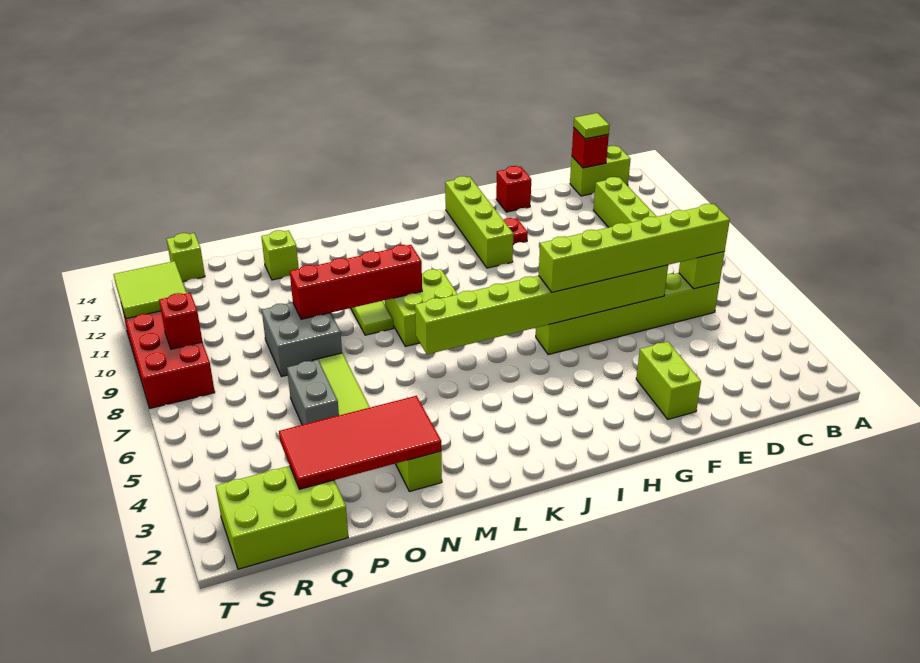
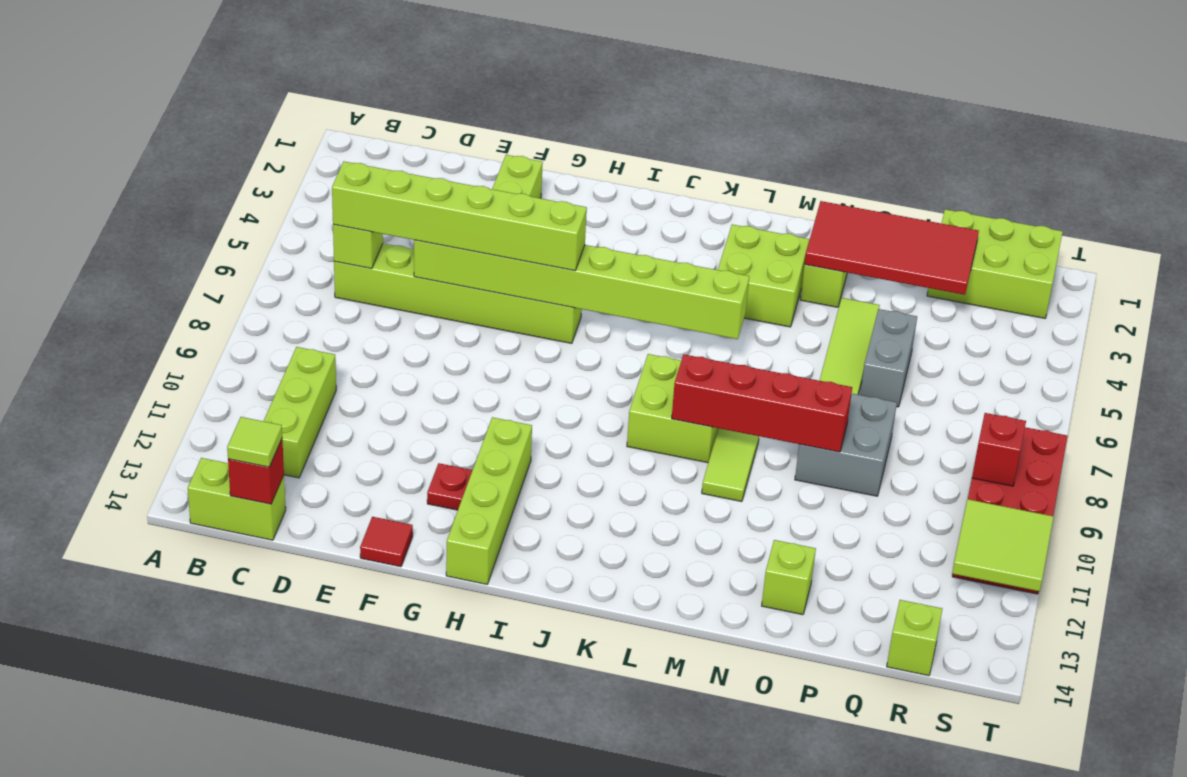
red 1x1 brick [496,166,531,212] -> red 1x1 tile [360,517,413,567]
none -> lime 2x2 brick [718,224,809,327]

